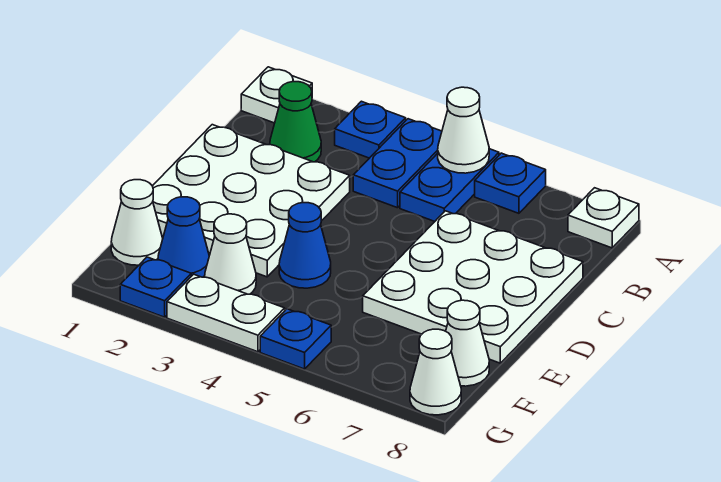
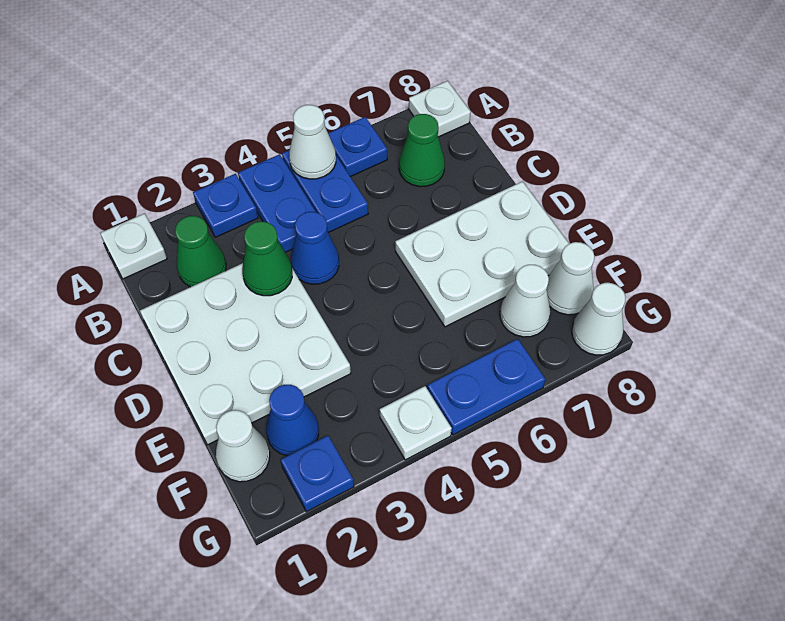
none -> green 1x1 cone [399,114,445,187]
none -> green 1x1 cone [242,222,292,296]
white 3x3 plate [363,211,583,363] -> white 2x3 plate [395,181,569,327]
blue 1x1 cone [279,203,331,288] -> blue 1x1 cone moved to [291,212,339,284]
white 1x1 cone [205,214,256,294] -> white 1x1 cone moved to [500,265,550,337]
white 1x2 plate [167,274,285,352] -> white 1x1 plate [380,386,452,460]
blue 1x1 plate [260,309,331,369] -> blue 1x2 plate [427,339,545,435]

